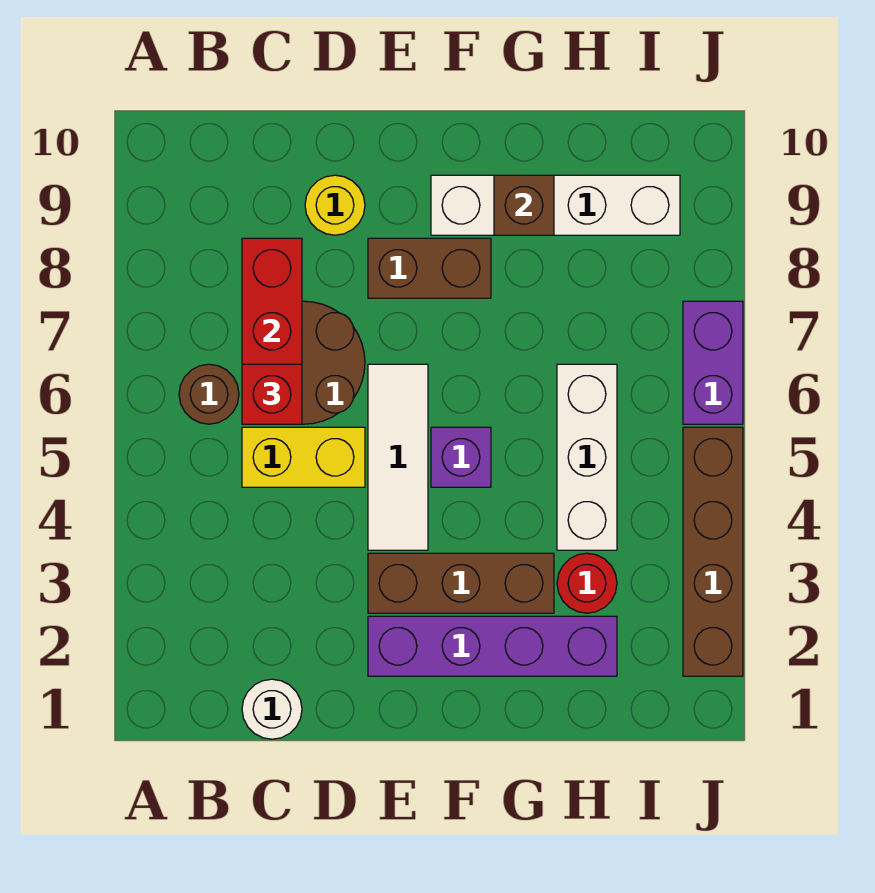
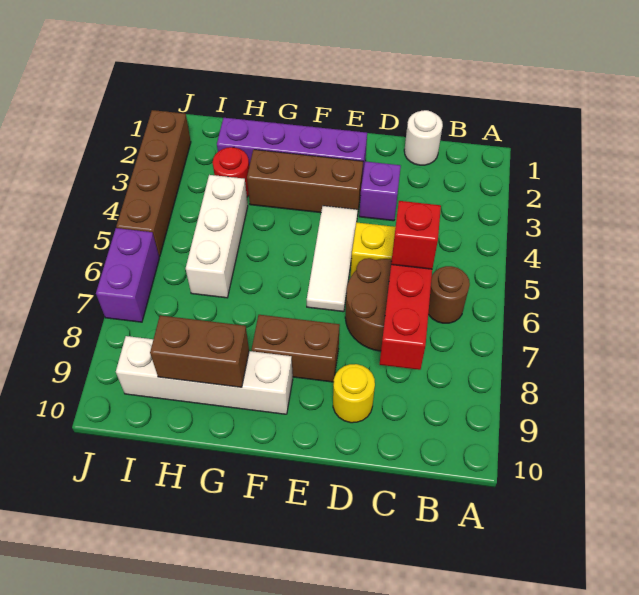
purple 1x1 brick [431,427,491,487] -> purple 1x1 brick moved to [359,161,401,221]
brown 1x1 brick [494,175,554,235] -> brown 1x2 brick [150,315,249,387]

